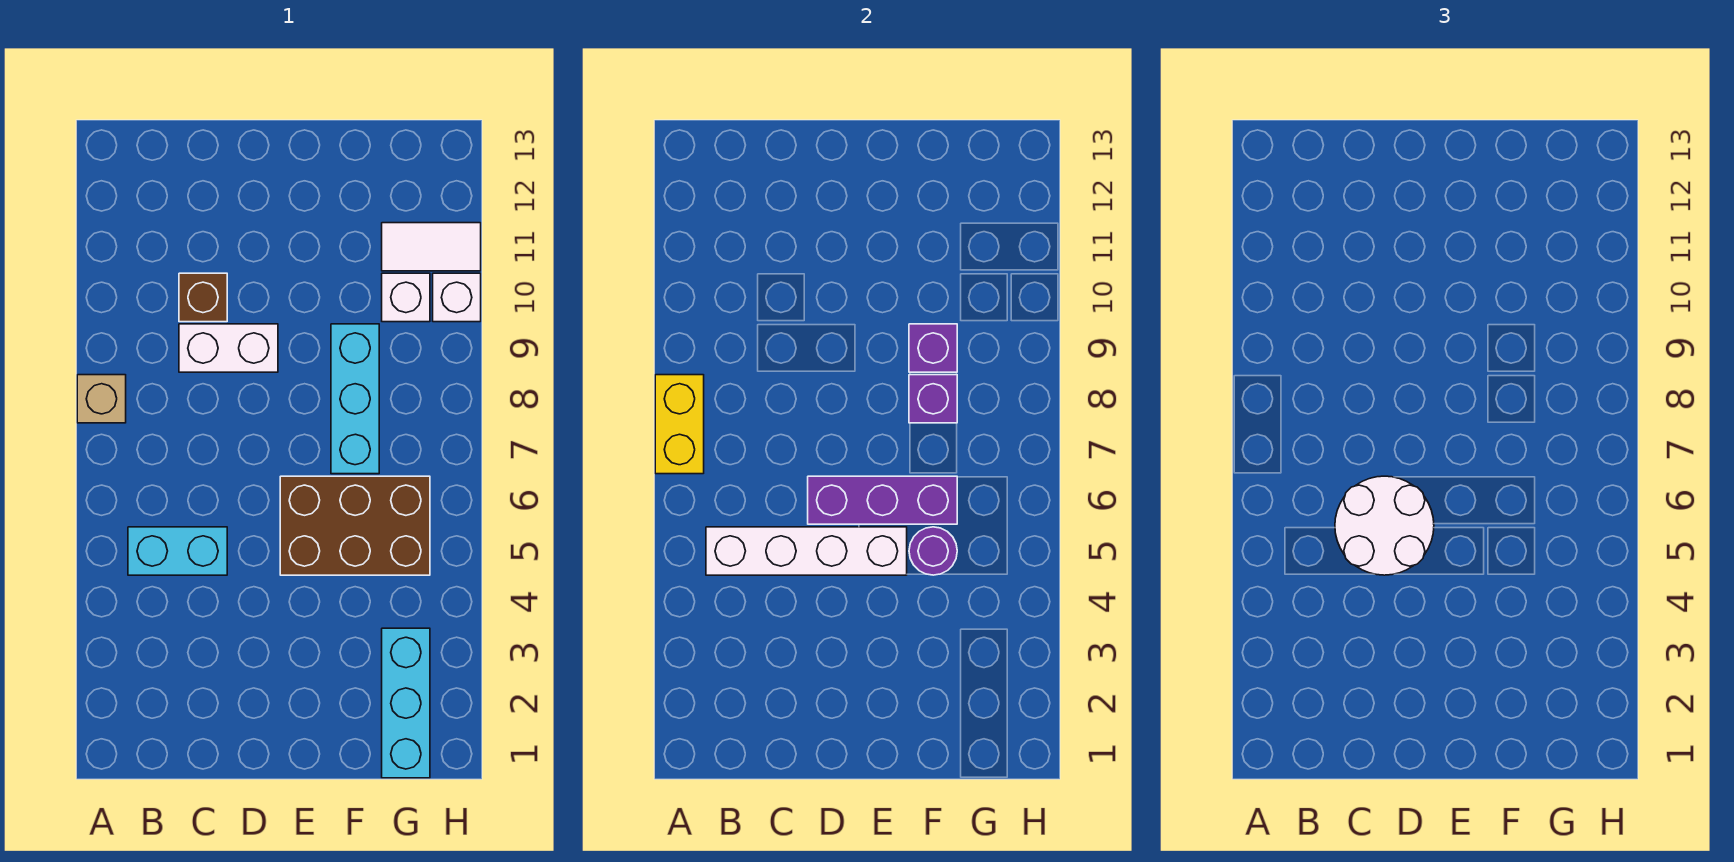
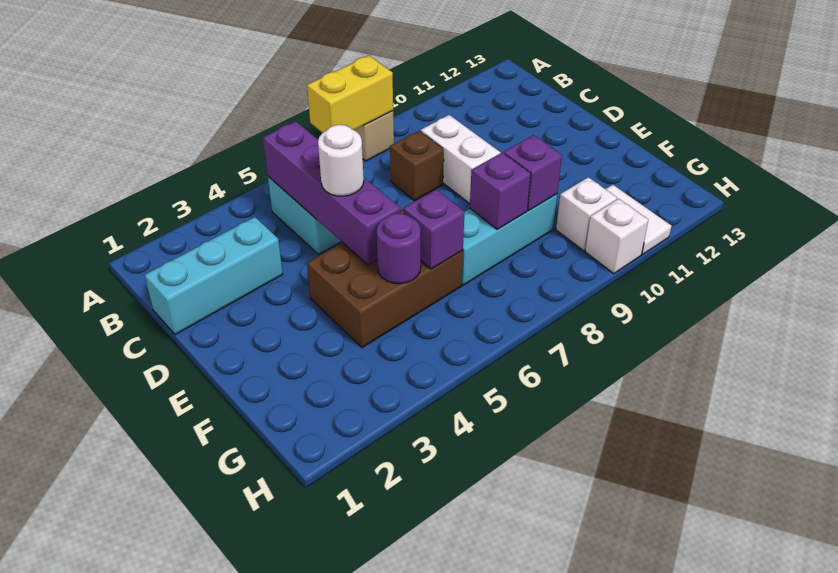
white 1x4 brick [706,527,907,575] -> purple 1x4 brick [263,121,400,265]
white 2x2 round brick [1335,476,1434,575] -> white 1x1 round brick [318,125,364,196]
brown 1x1 brick [179,273,227,322] -> brown 1x1 brick moved to [390,131,444,201]
purple 1x3 brick [808,476,957,524] -> purple 1x1 brick [403,189,464,269]
brown 2x3 brick [280,476,430,575] -> brown 2x3 brick turned to [307,209,463,348]
cyan 1x3 brick [382,628,430,778] -> cyan 1x3 brick moved to [144,217,283,335]

